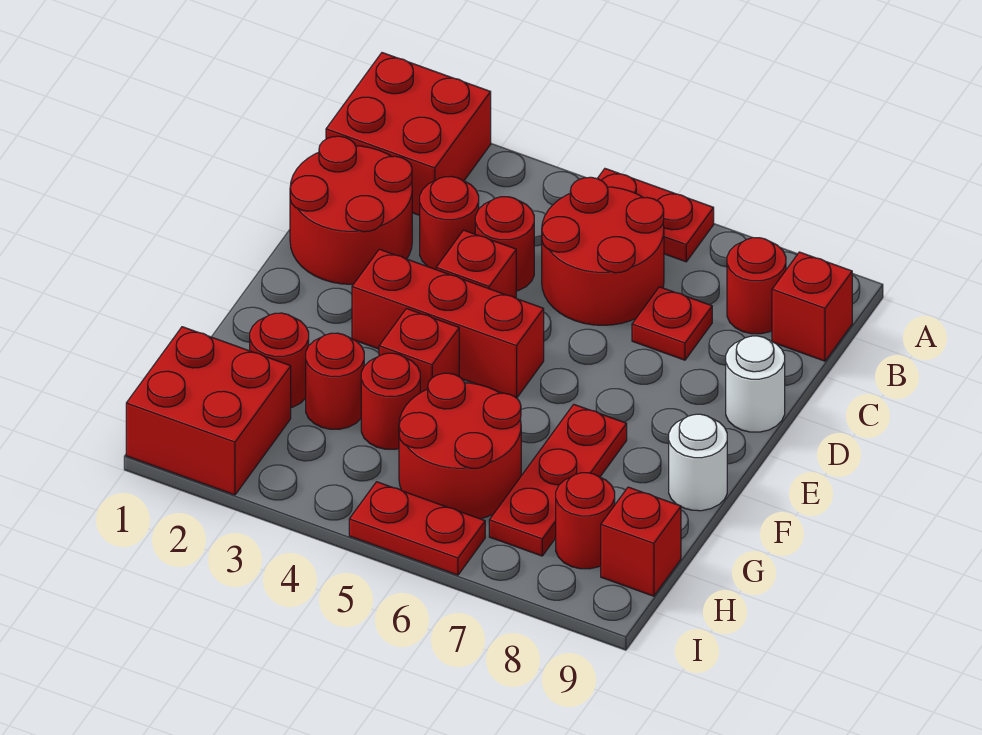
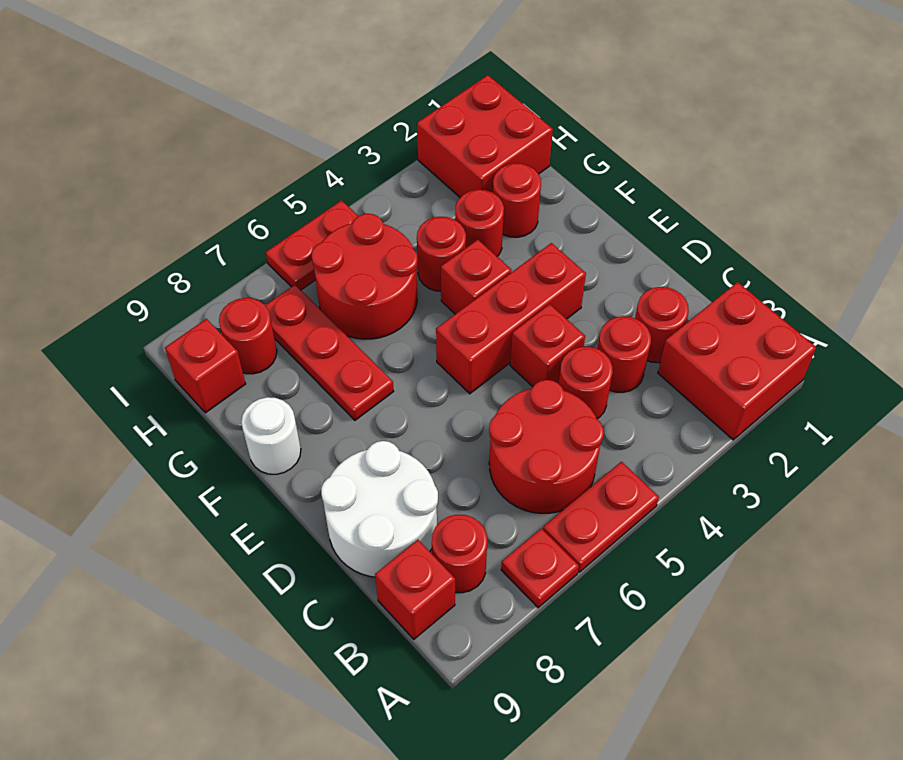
red 2x2 round brick [290,136,412,284] -> red 1x1 round brick [635,287,689,363]
red 1x1 plate [632,287,712,360] -> red 1x1 plate moved to [501,528,579,608]
white 1x1 round brick [726,336,785,432] -> white 2x2 round brick [321,441,438,577]

